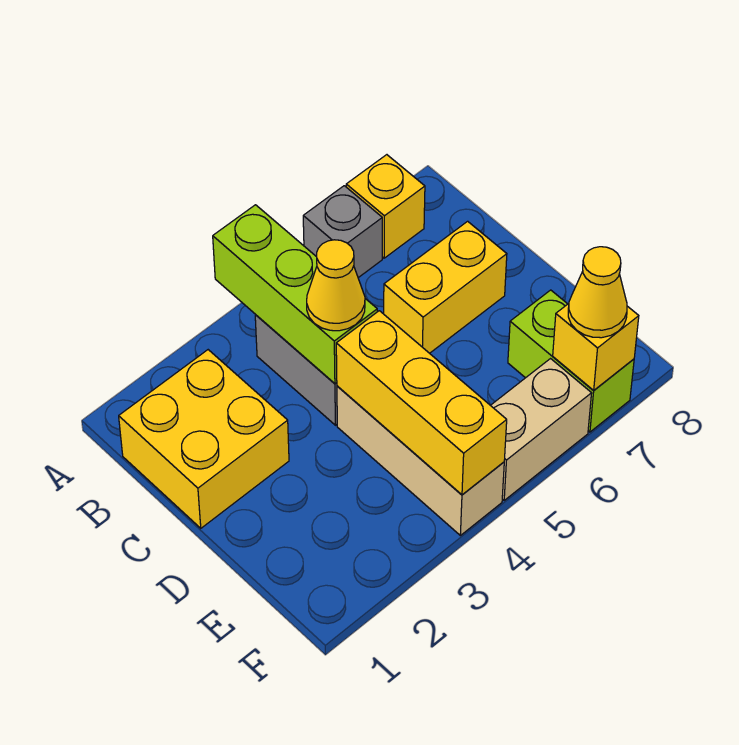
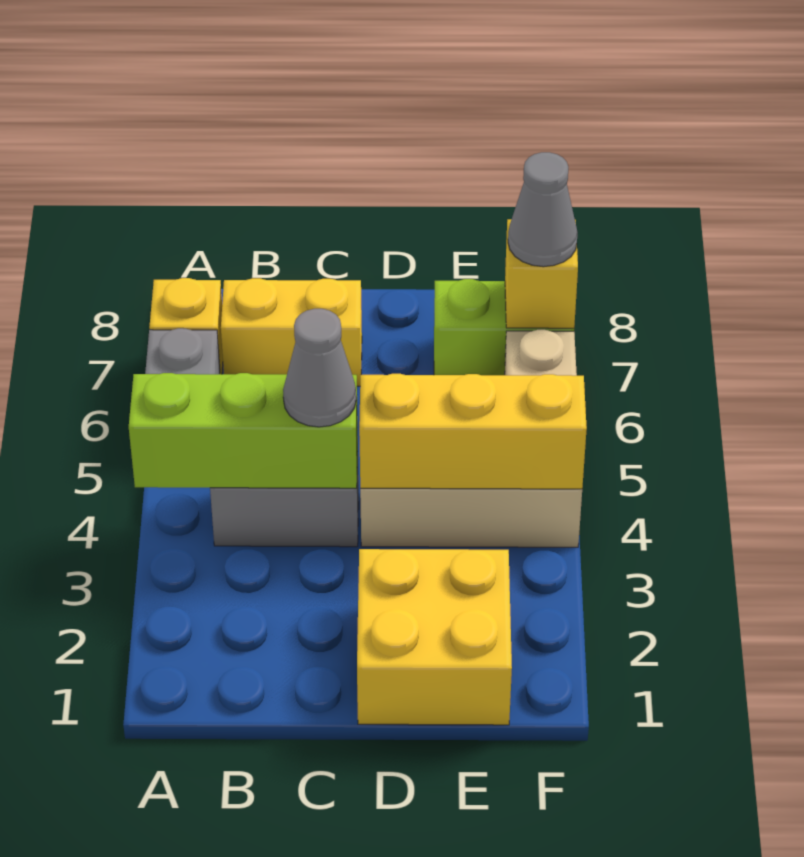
yellow 2x2 brick [119,350,289,528] -> yellow 2x2 brick moved to [357,549,512,725]
yellow 1x1 cone [307,240,365,331] -> grey 1x1 cone [283,309,356,427]
yellow 1x2 brick [384,221,507,353] -> yellow 1x2 brick turned to [221,278,362,386]
yellow 1x1 cone [568,247,627,338] -> grey 1x1 cone [508,152,578,267]

